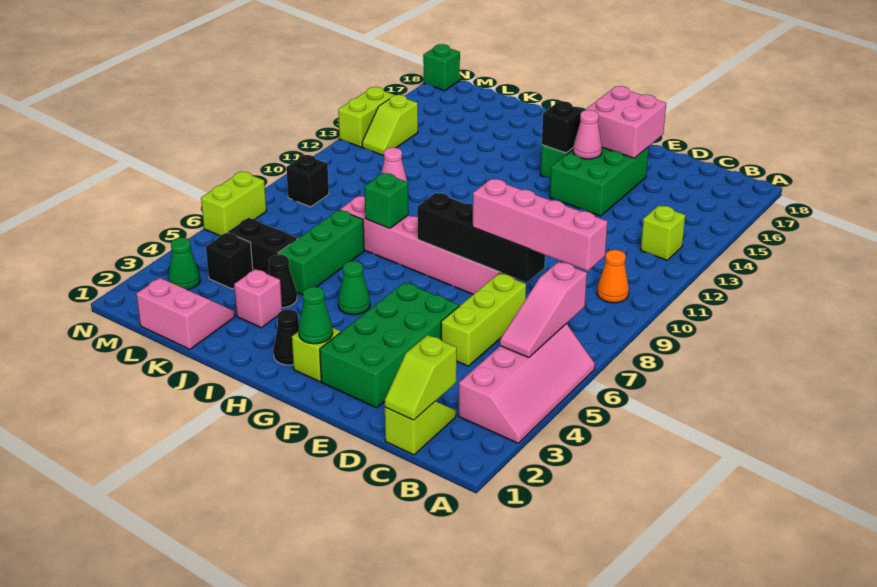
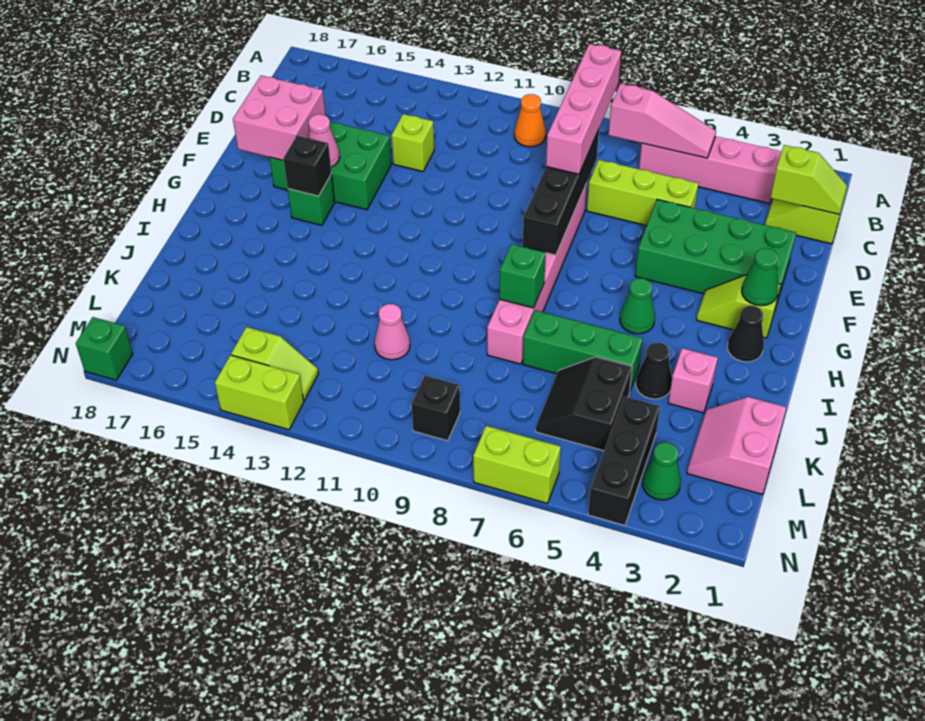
lime 1x1 brick [641,205,685,260] -> lime 1x1 brick moved to [391,114,434,171]
black 1x1 brick [206,233,253,289] -> black 1x3 brick [588,397,660,525]

